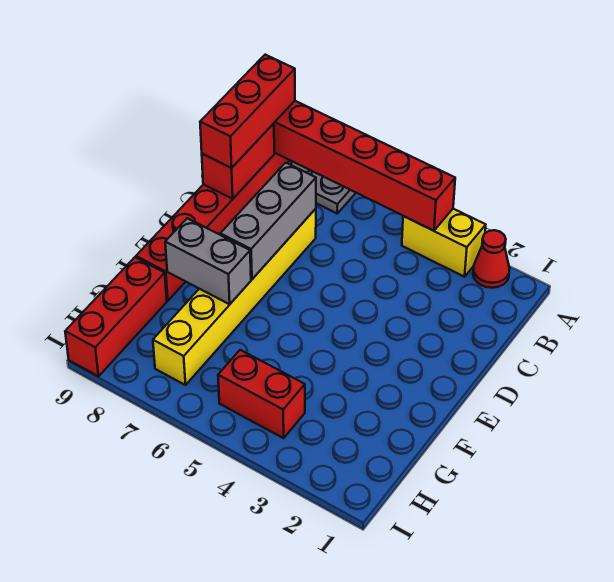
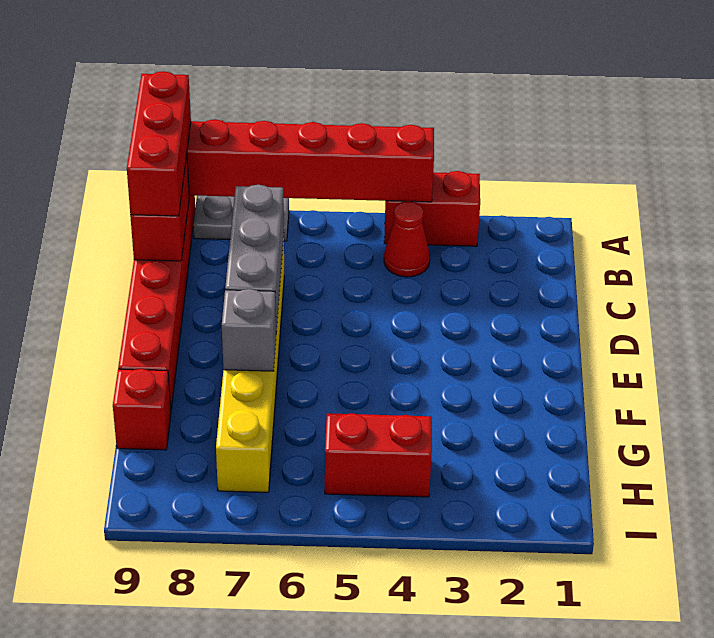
red 1x1 cone [473,230,510,288] -> red 1x1 cone moved to [384,201,430,277]
yellow 1x2 brick [402,209,486,277] -> red 1x2 brick [384,171,480,246]
grey 1x2 brick [165,218,251,304] -> grey 1x1 brick [222,289,276,371]
red 1x3 brick [65,257,167,376] -> red 1x1 brick [113,369,171,450]

